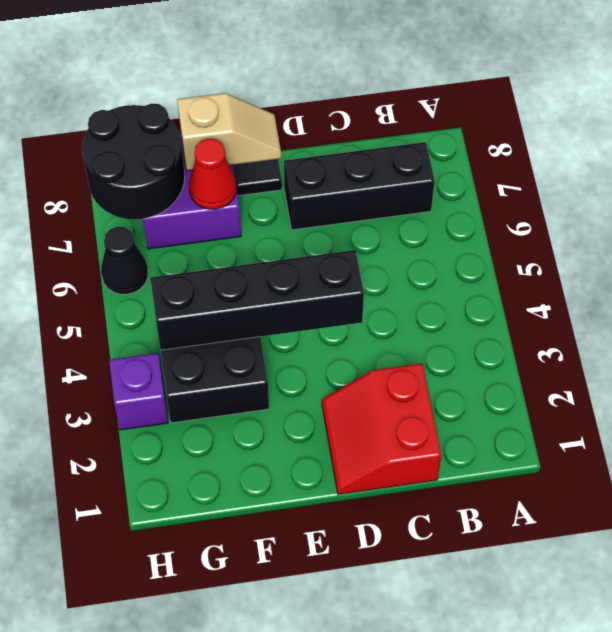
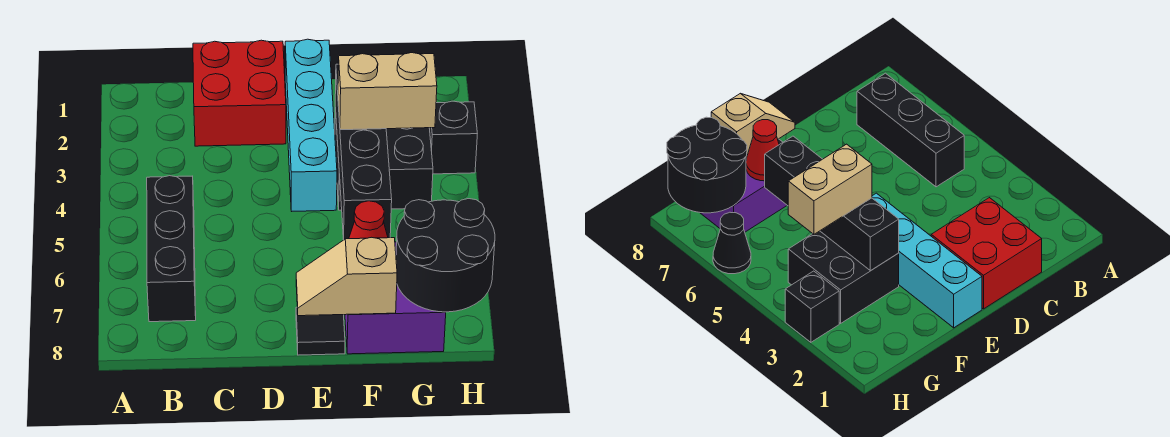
black 1x3 brick [284,142,435,230] -> black 1x3 brick turned to [147,176,196,322]
red 2x2 slope [322,364,441,494] -> red 2x2 brick [193,40,286,146]
black 1x4 brick [150,250,364,350] -> black 1x4 brick turned to [335,64,392,240]
none -> cyan 1x4 brick [285,39,337,211]
none -> tan 1x2 brick [338,53,437,130]
purple 1x1 brick [109,353,168,430] -> black 1x1 brick [429,101,477,174]

